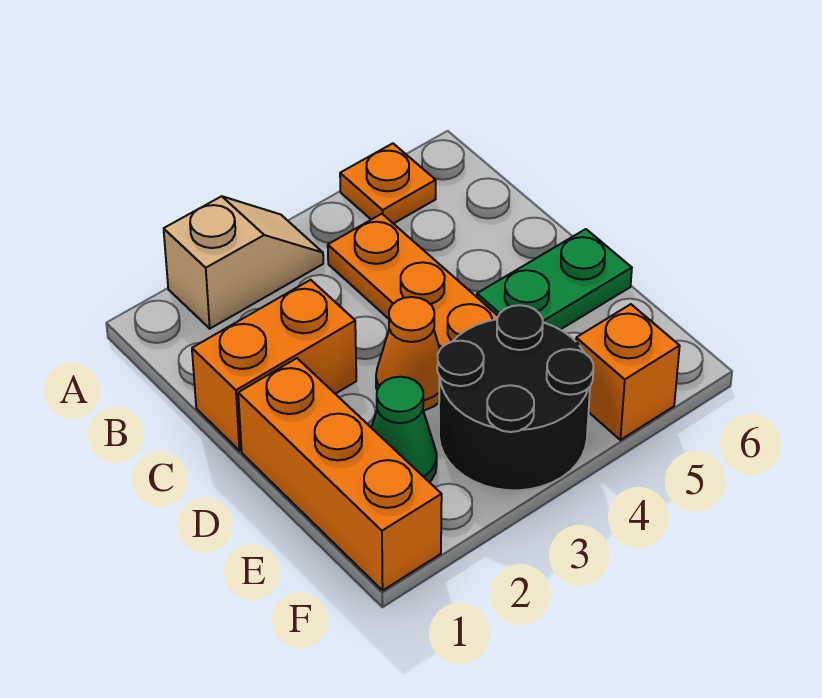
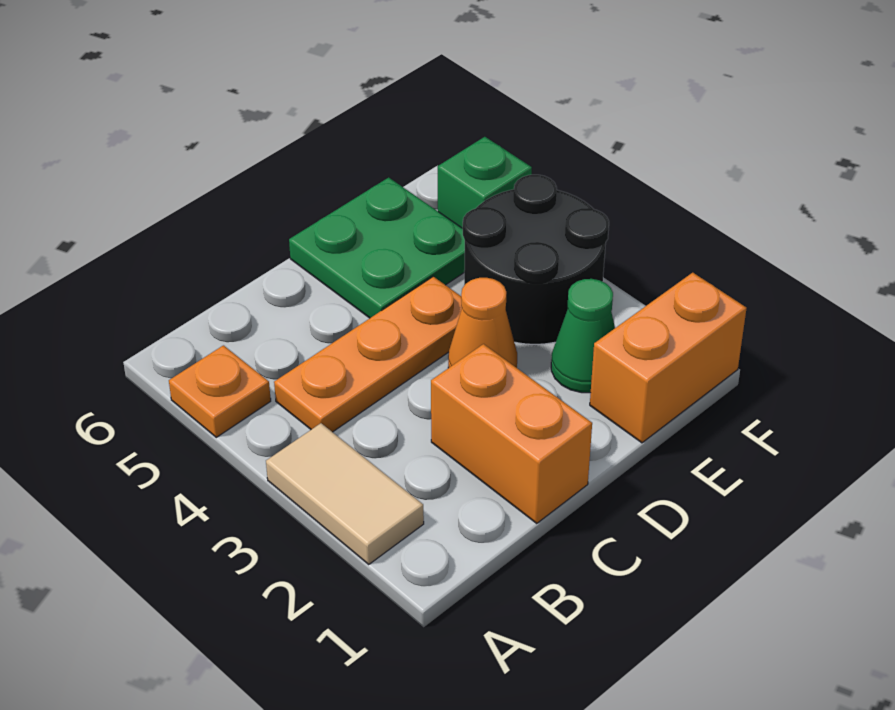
tan 1x2 slope [164,196,323,329] -> tan 1x2 tile [266,423,424,564]
orange 1x3 brick [238,358,442,590] -> orange 1x2 brick [590,273,747,443]
green 1x2 plate [477,229,632,330] -> green 2x2 plate [289,177,465,318]
orange 1x1 brick [576,304,680,440] -> green 1x1 brick [438,137,532,228]

